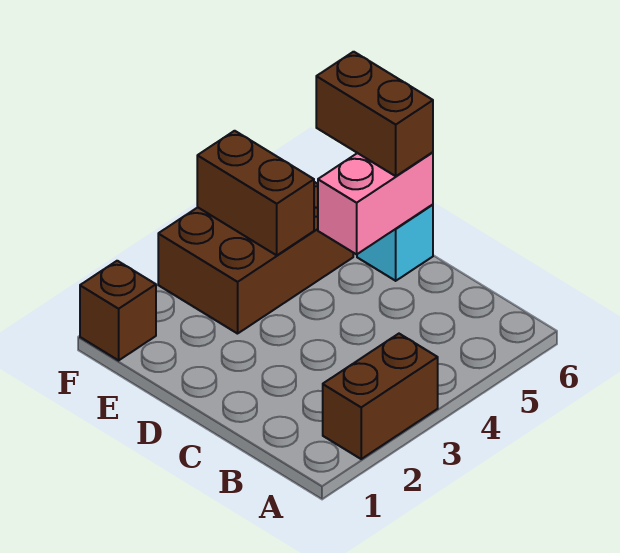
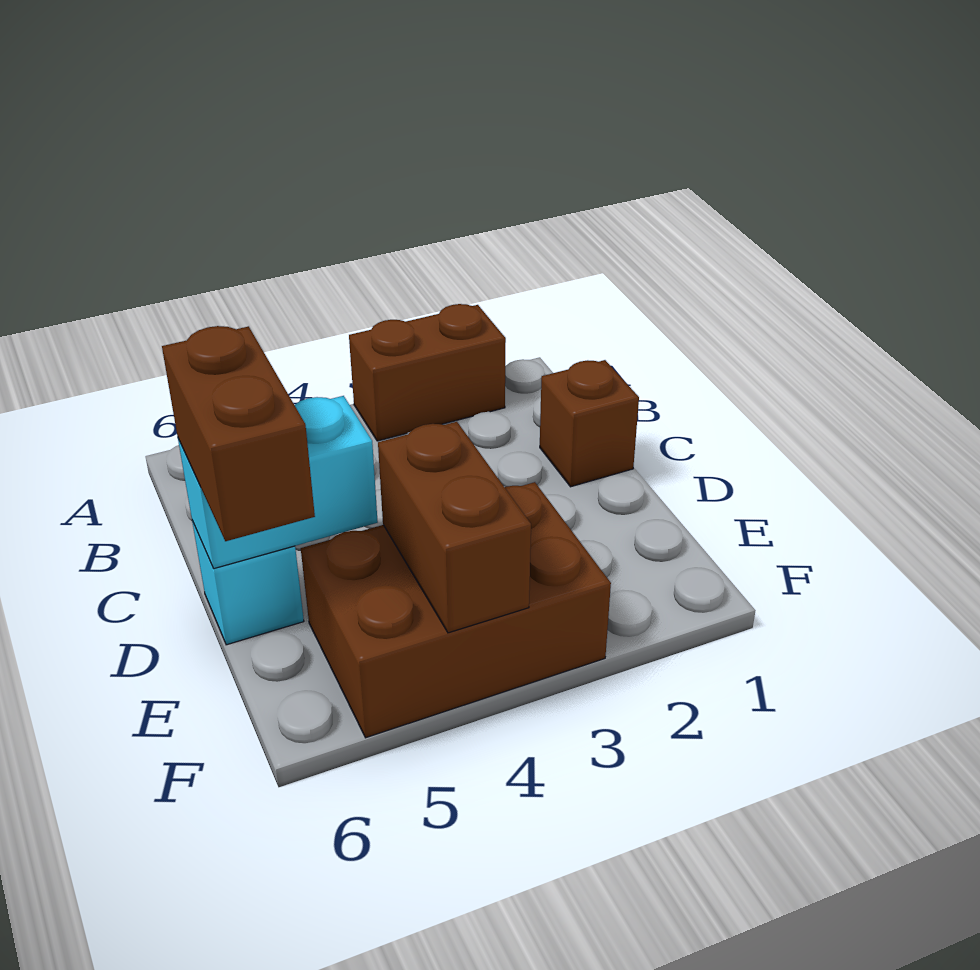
pink 1x2 brick [318,152,433,254] -> cyan 1x2 brick [178,396,378,569]
brown 1x1 brick [80,261,156,360] -> brown 1x1 brick moved to [540,360,639,487]

